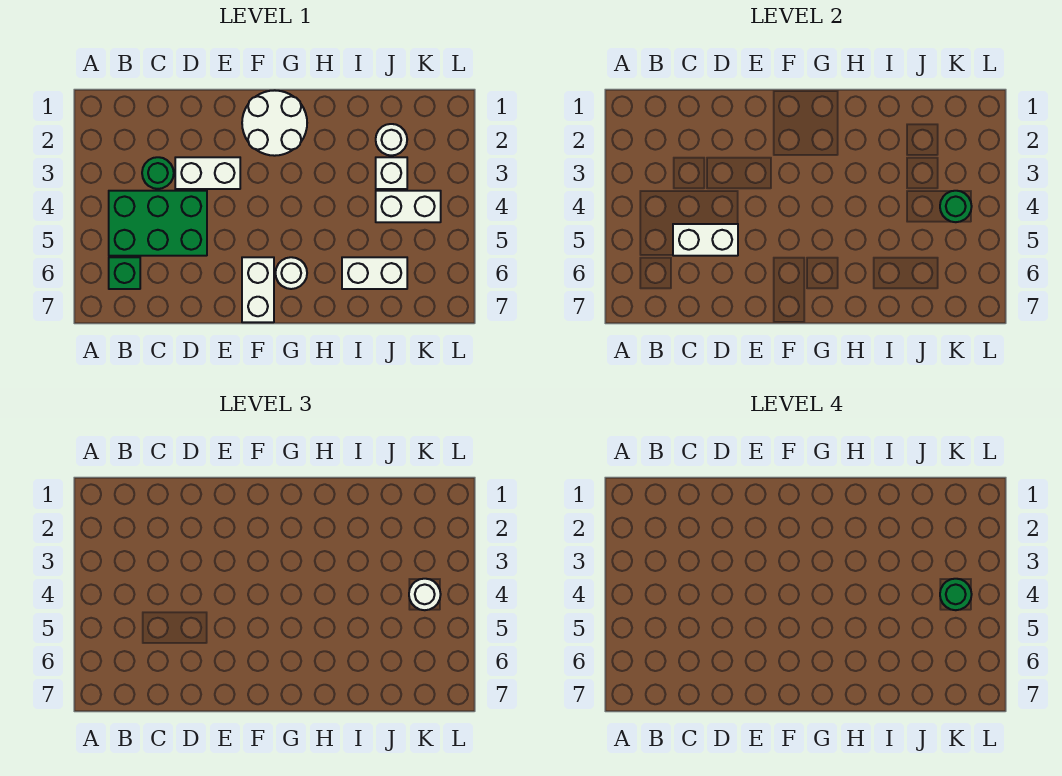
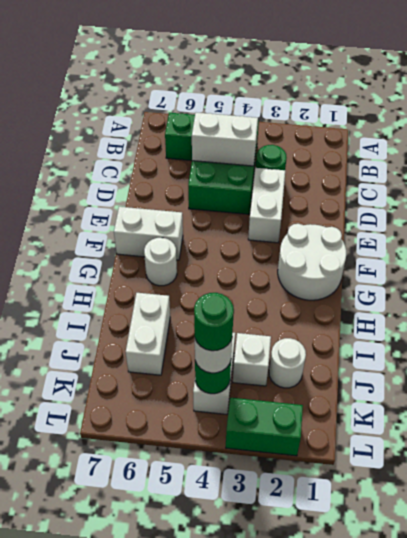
white 1x2 brick [673,224,738,256] -> white 1x2 brick turned to [192,113,258,166]
none -> green 1x2 brick [226,398,303,456]

